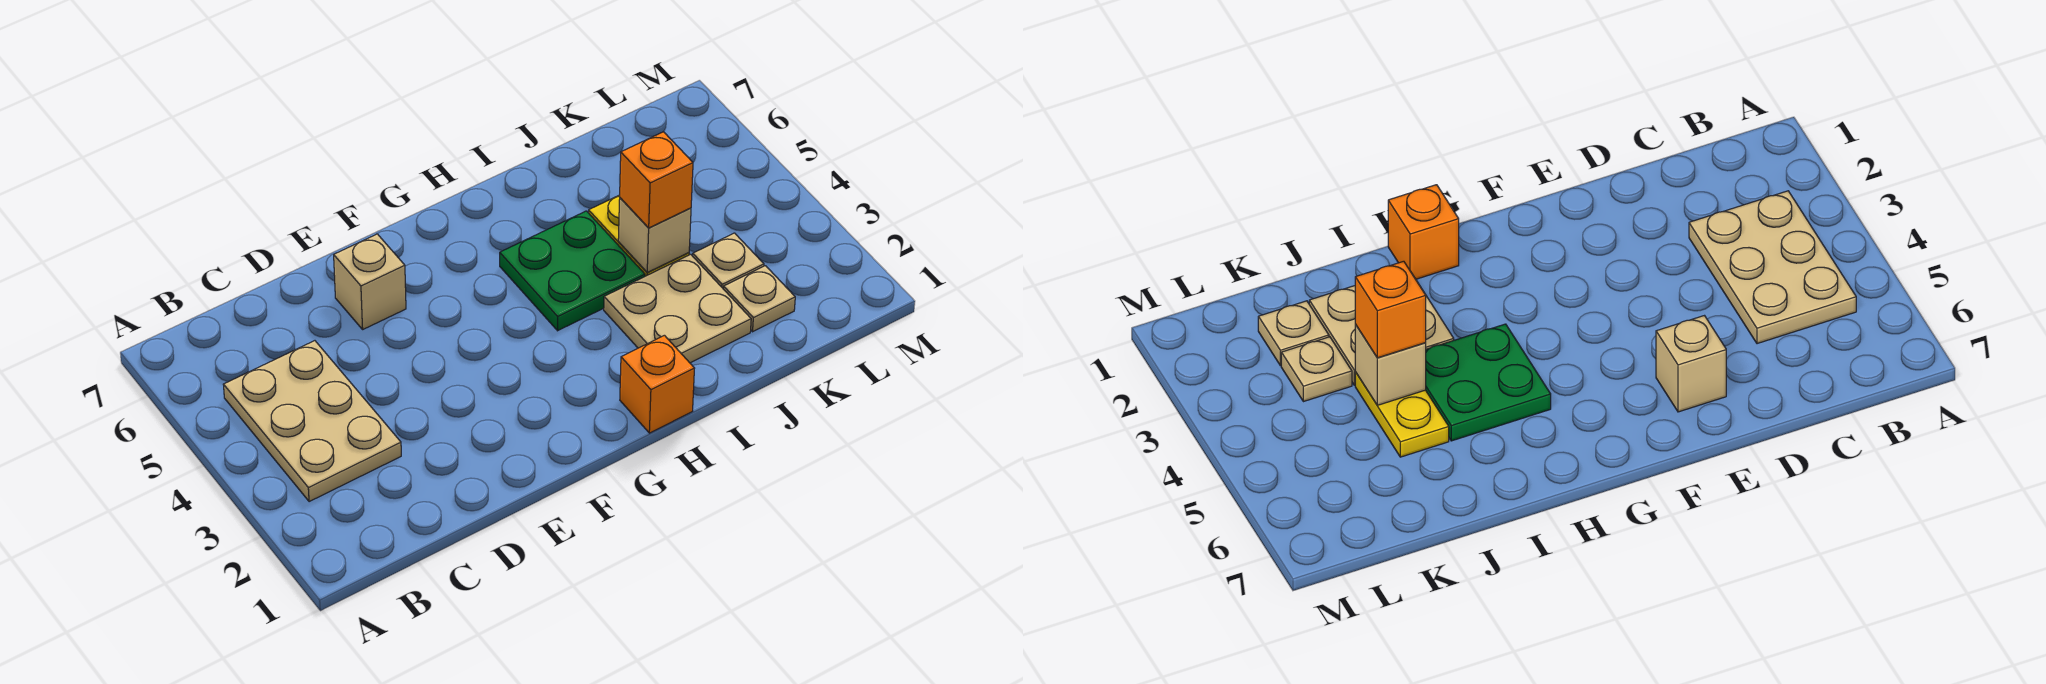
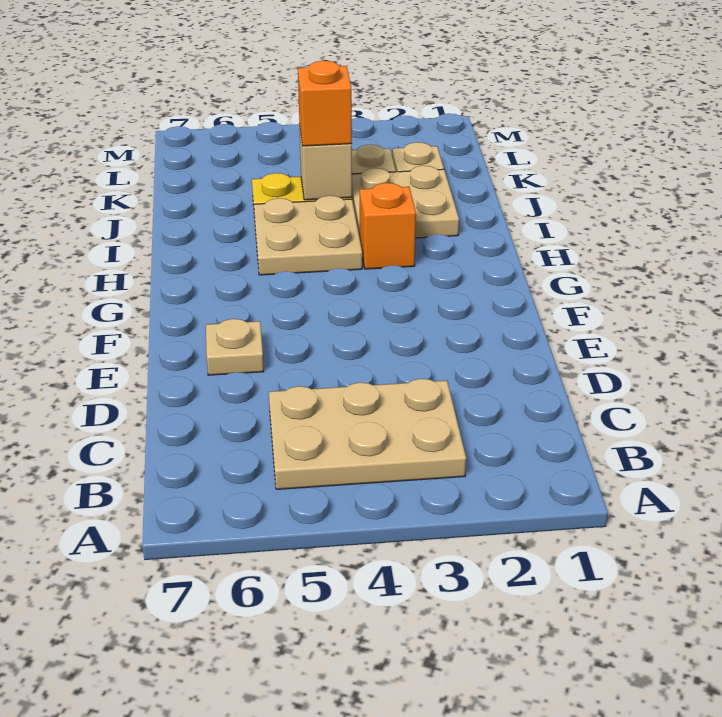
tan 1x1 brick [334,234,406,329] -> tan 1x1 plate [206,319,264,375]
orange 1x1 brick [620,335,695,433] -> orange 1x1 brick moved to [360,183,416,269]
green 2x2 plate [500,211,645,331] -> tan 2x2 plate [254,196,362,275]

